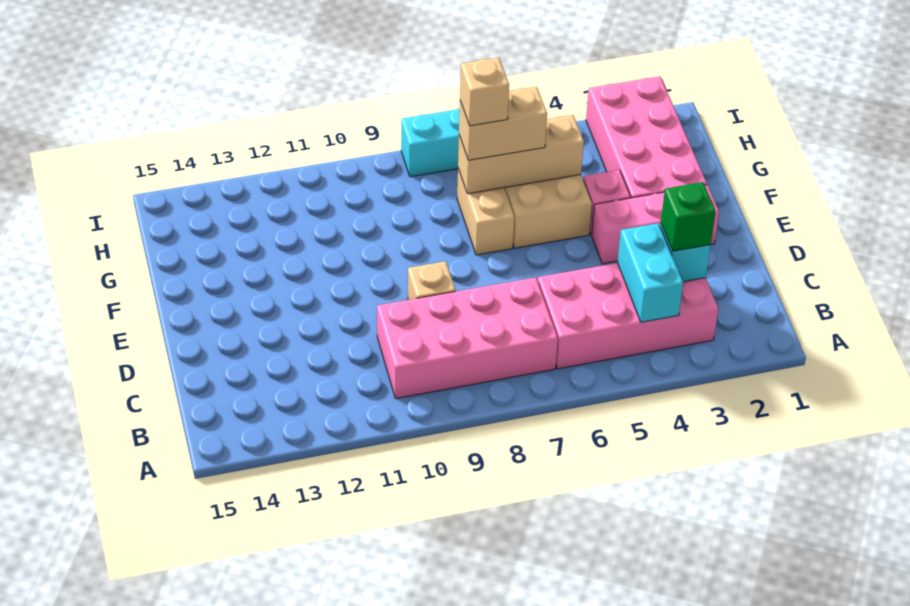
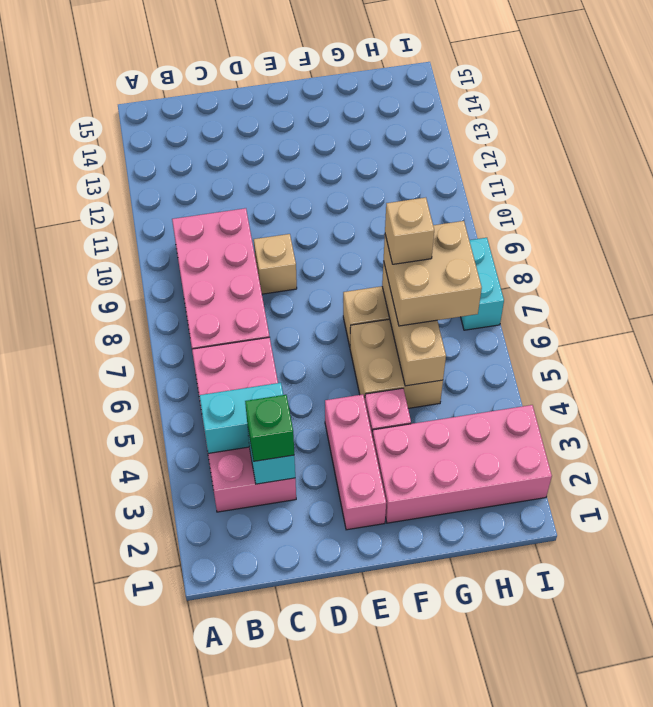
tan 1x2 brick [459,87,547,160] -> tan 2x2 brick [384,221,482,326]

